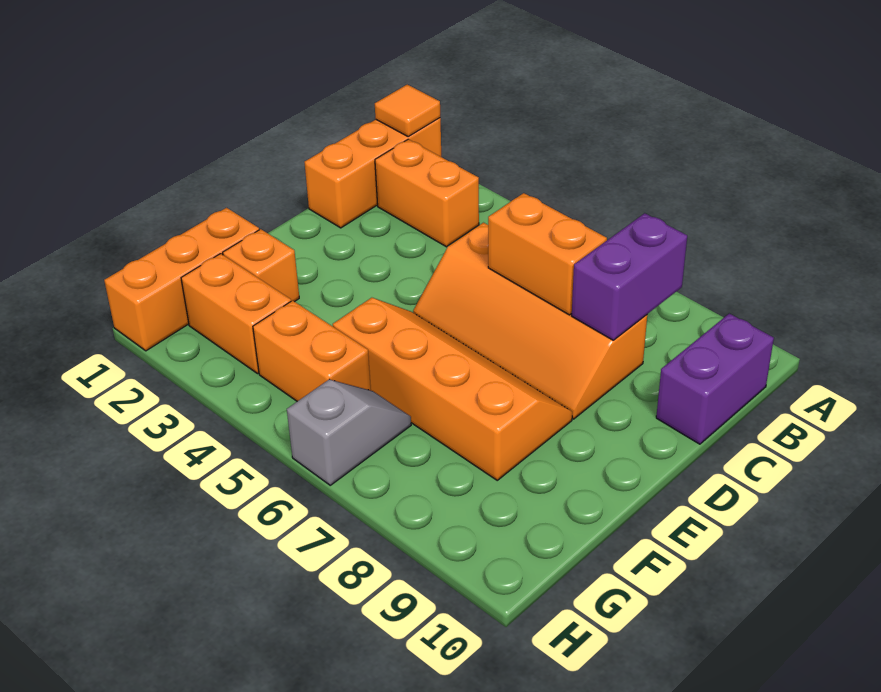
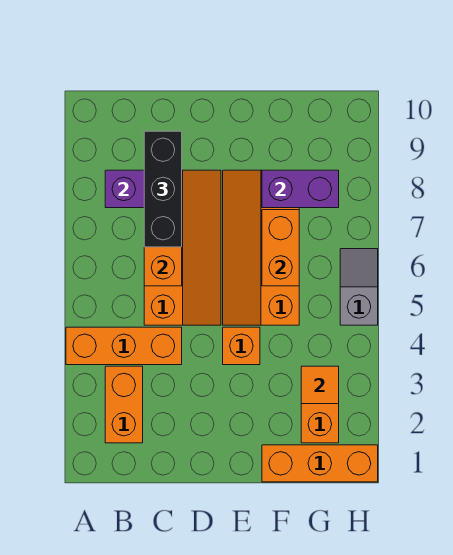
orange 1x3 brick [304,118,441,228] -> orange 1x3 brick moved to [66,327,182,365]
orange 1x1 tile [375,85,440,136] -> orange 1x1 tile moved to [301,366,339,404]
purple 1x2 brick [656,314,774,444] -> purple 1x2 brick moved to [262,170,339,208]
none -> black 1x3 brick [144,131,182,247]
orange 1x1 brick [223,229,299,302] -> orange 1x1 brick moved to [223,327,260,365]
orange 1x2 brick [253,301,371,401] -> orange 1x2 brick moved to [262,210,299,286]
grey 1x2 slope [287,380,411,485] -> grey 1x2 slope turned to [340,249,378,325]

